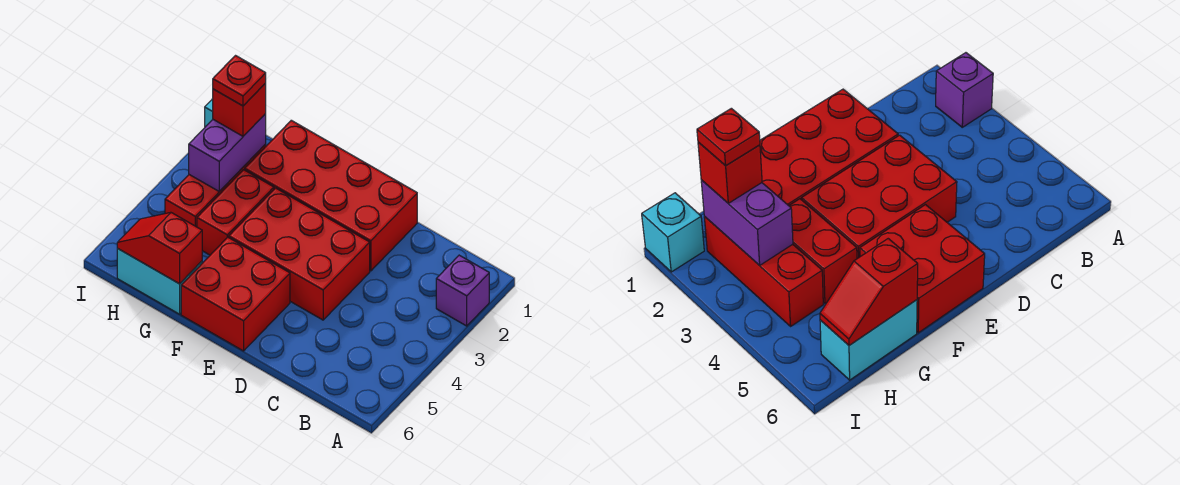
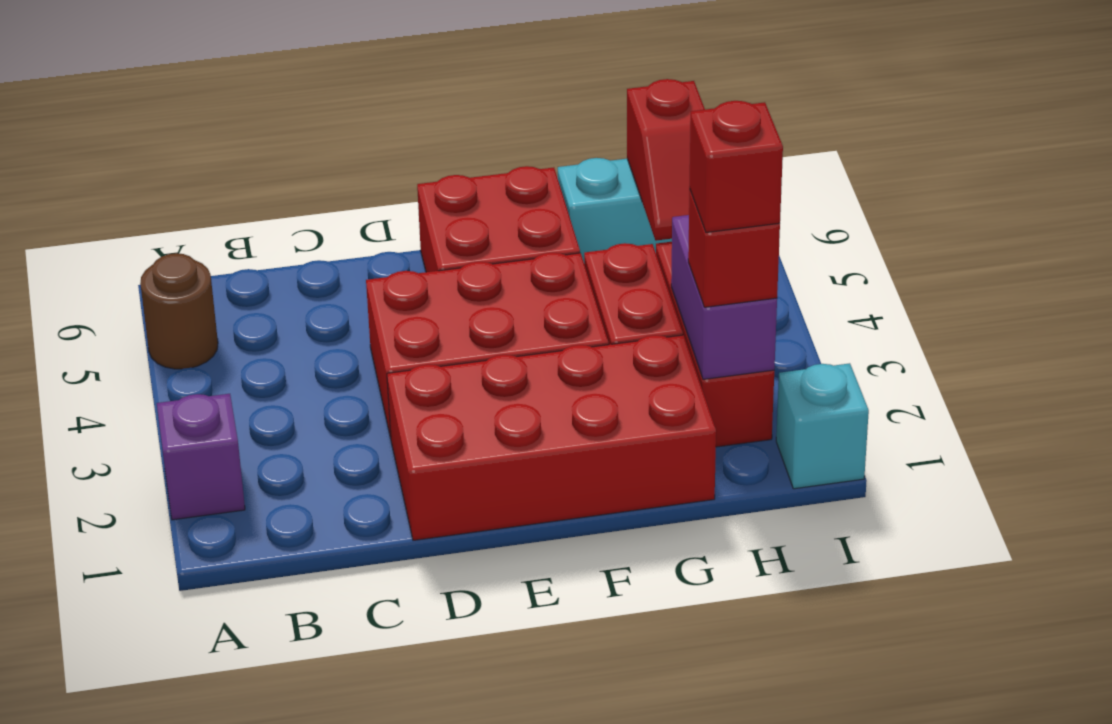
none -> brown 1x1 round brick [140,253,218,369]
red 1x2 slope [117,212,202,284] -> red 1x2 slope turned to [627,79,705,241]
red 1x1 plate [213,56,266,106] -> red 1x1 brick [689,101,783,232]

